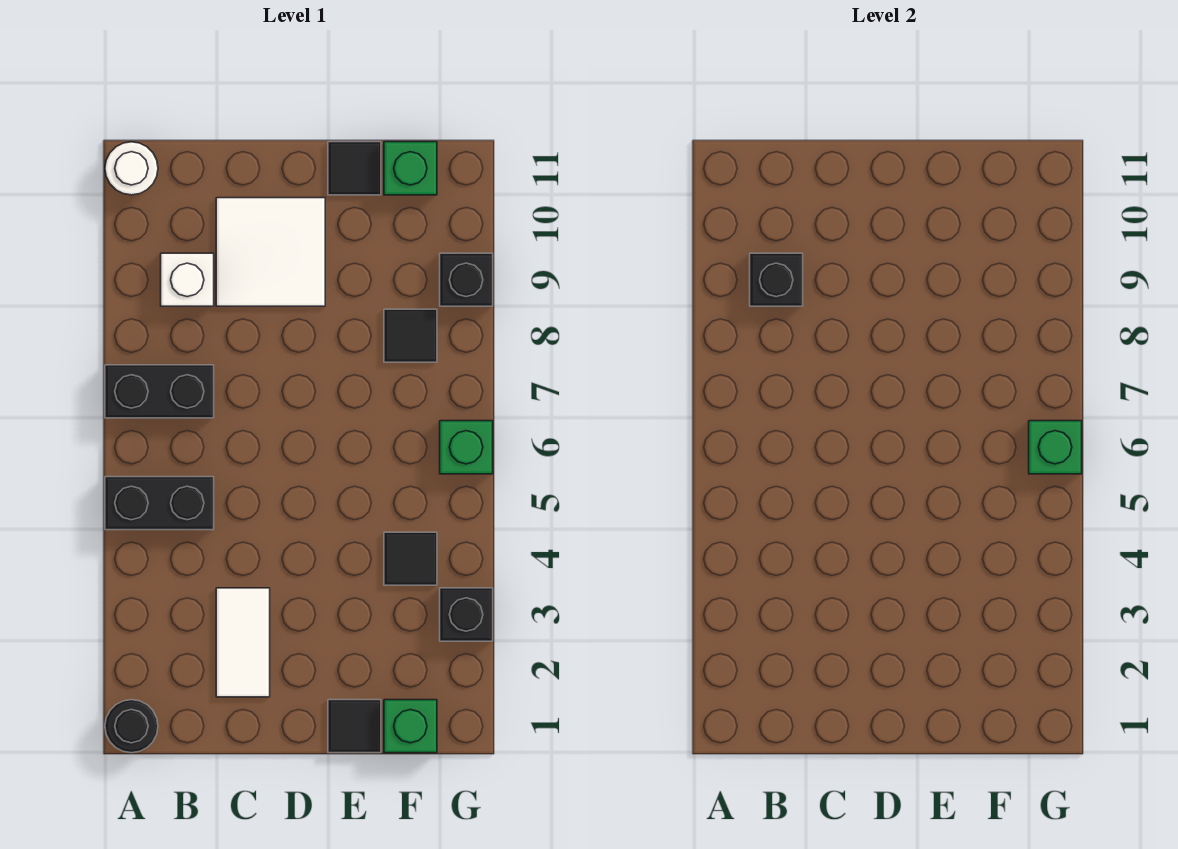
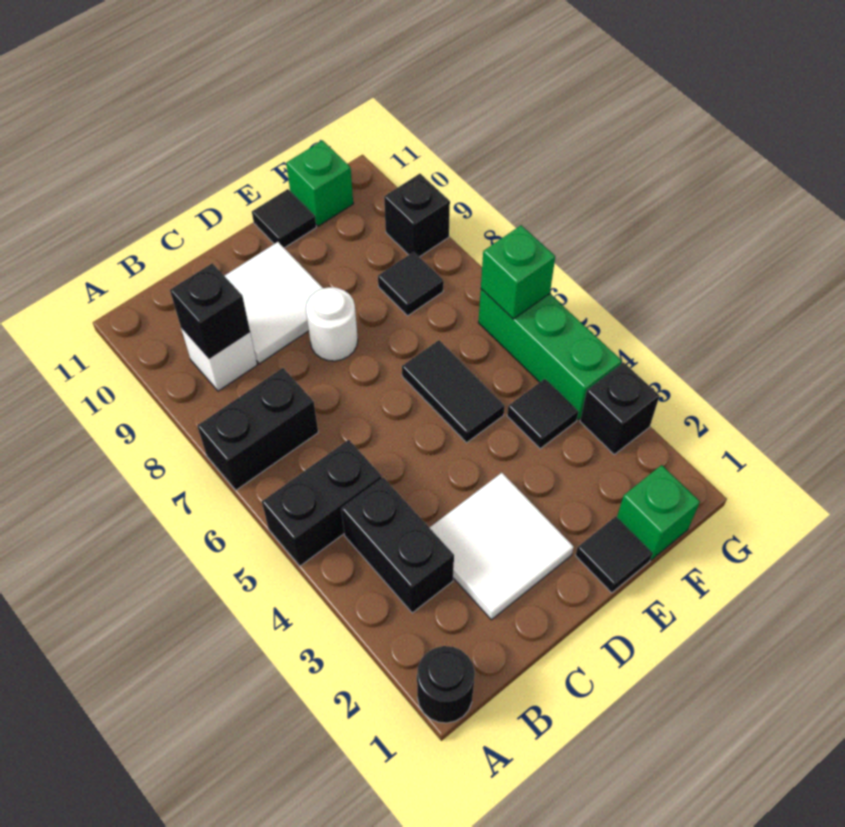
white 1x1 round brick [105,142,158,195] -> white 1x1 round brick moved to [306,287,358,361]
none -> black 1x2 brick [341,478,454,613]
white 1x2 tile [216,588,270,697] -> white 2x2 tile [429,473,574,620]
none -> black 1x2 tile [402,340,505,443]
green 1x1 brick [440,421,493,474] -> green 1x3 brick [478,289,622,420]

